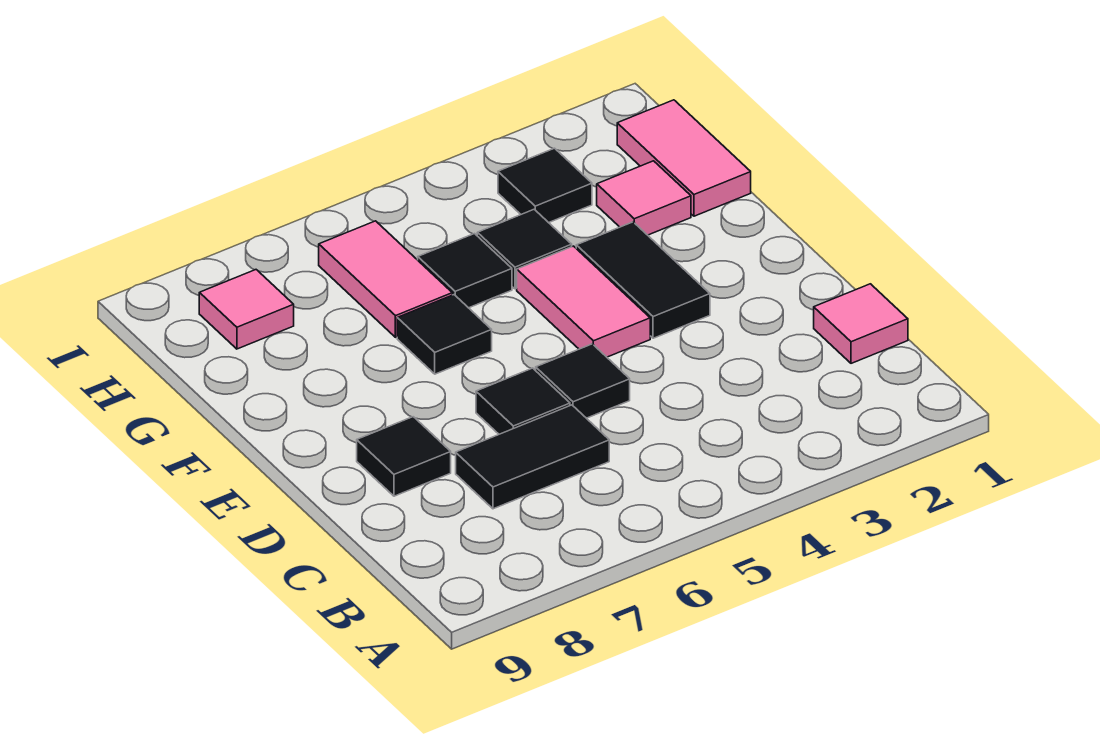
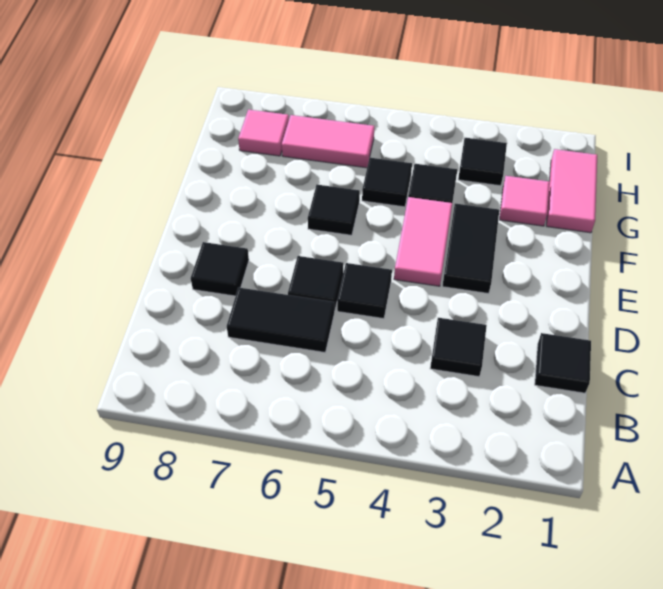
pink 1x1 tile [814,284,908,363] -> black 1x1 tile [535,333,591,393]
none -> black 1x1 tile [430,318,487,377]
pink 1x2 tile [319,221,452,337] -> pink 1x2 tile turned to [282,115,374,168]

